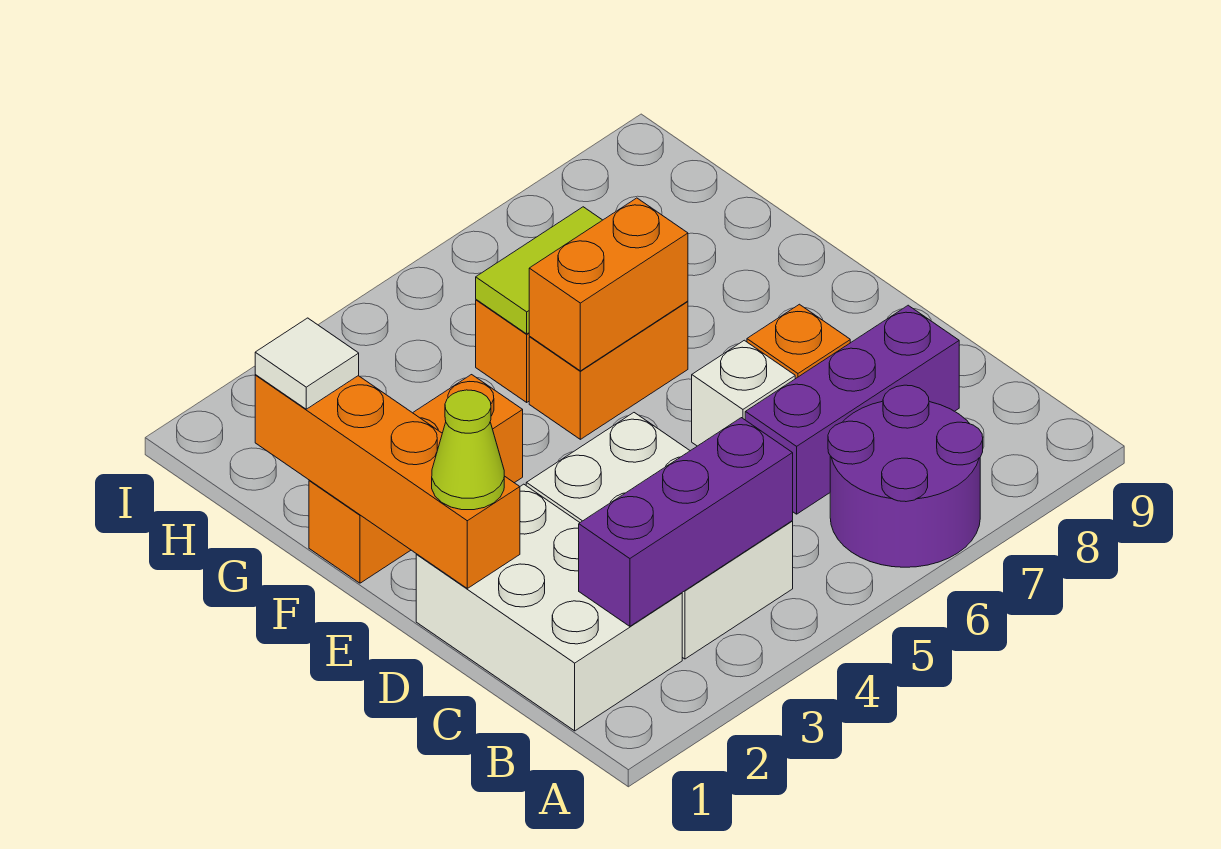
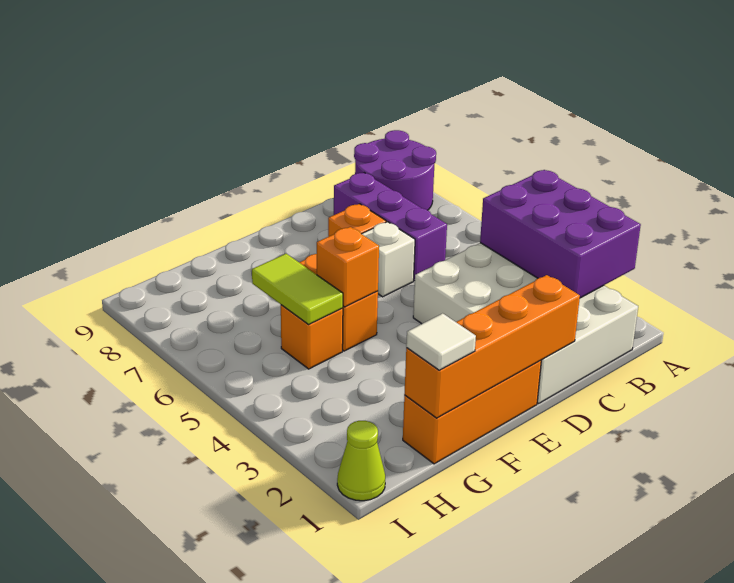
purple 2x2 round brick [828,385,983,567] -> purple 2x2 round brick moved to [354,130,436,210]
purple 1x3 brick [579,418,793,626] -> purple 2x3 brick [480,170,641,298]
lime 1x1 cone [432,390,504,510] -> lime 1x1 cone moved to [337,421,385,501]
orange 1x3 brick [309,375,523,583] -> orange 1x3 brick turned to [403,361,541,464]
orange 1x2 brick [529,198,688,371] -> orange 1x1 brick [317,227,379,307]

